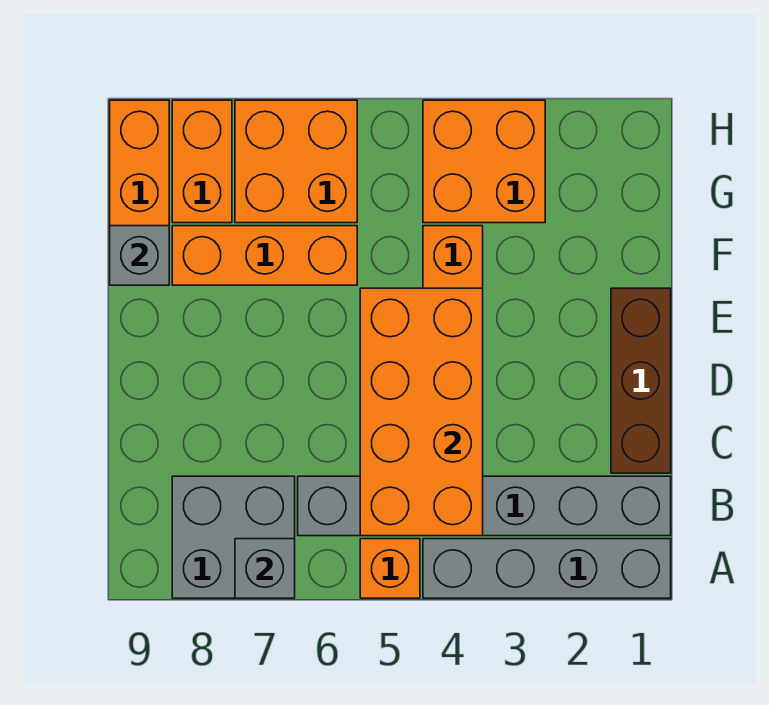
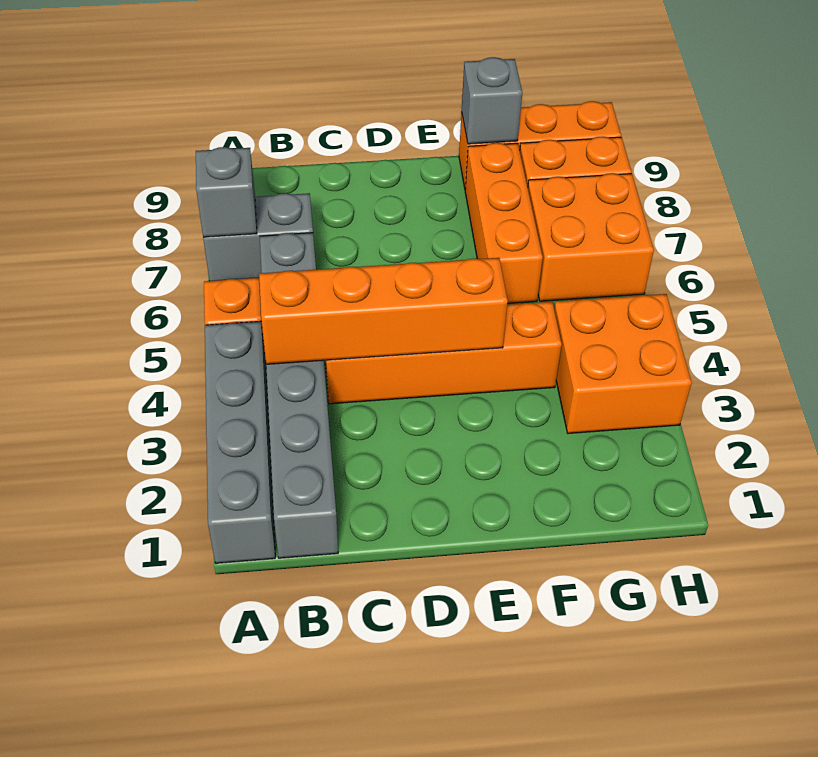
grey 2x2 brick [172,476,295,598] -> grey 1x2 brick [203,193,313,281]
orange 2x4 brick [360,288,483,536] -> orange 1x4 brick [259,258,508,364]
brown 1x3 brick [611,288,671,473] -> none

